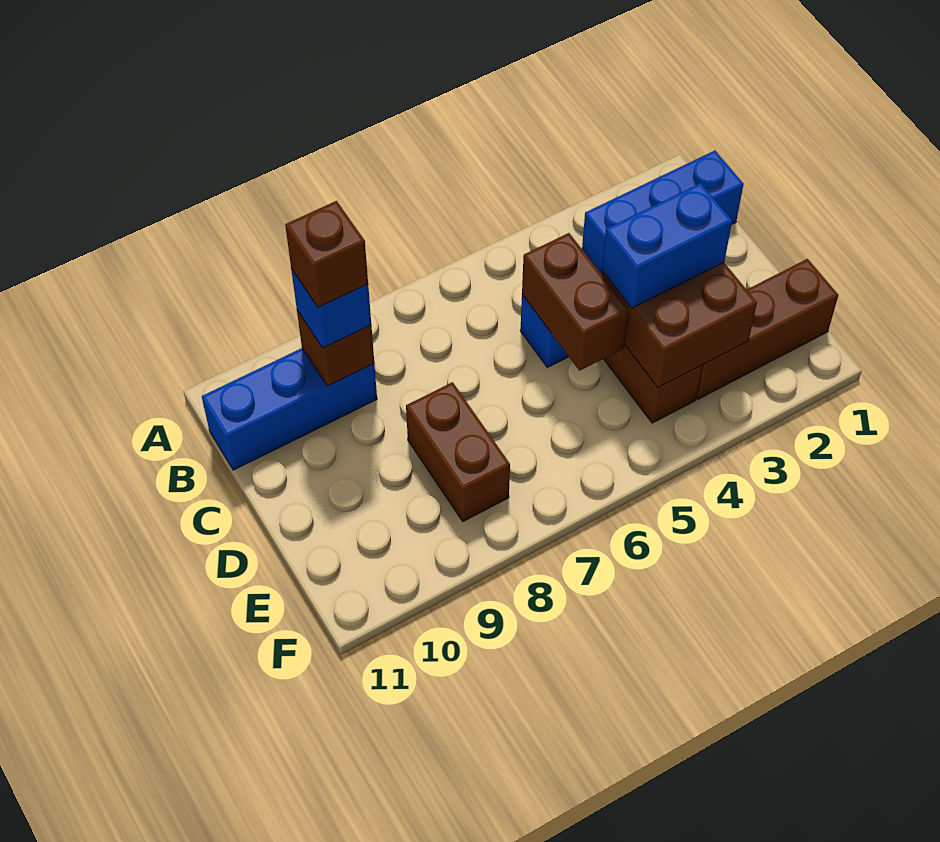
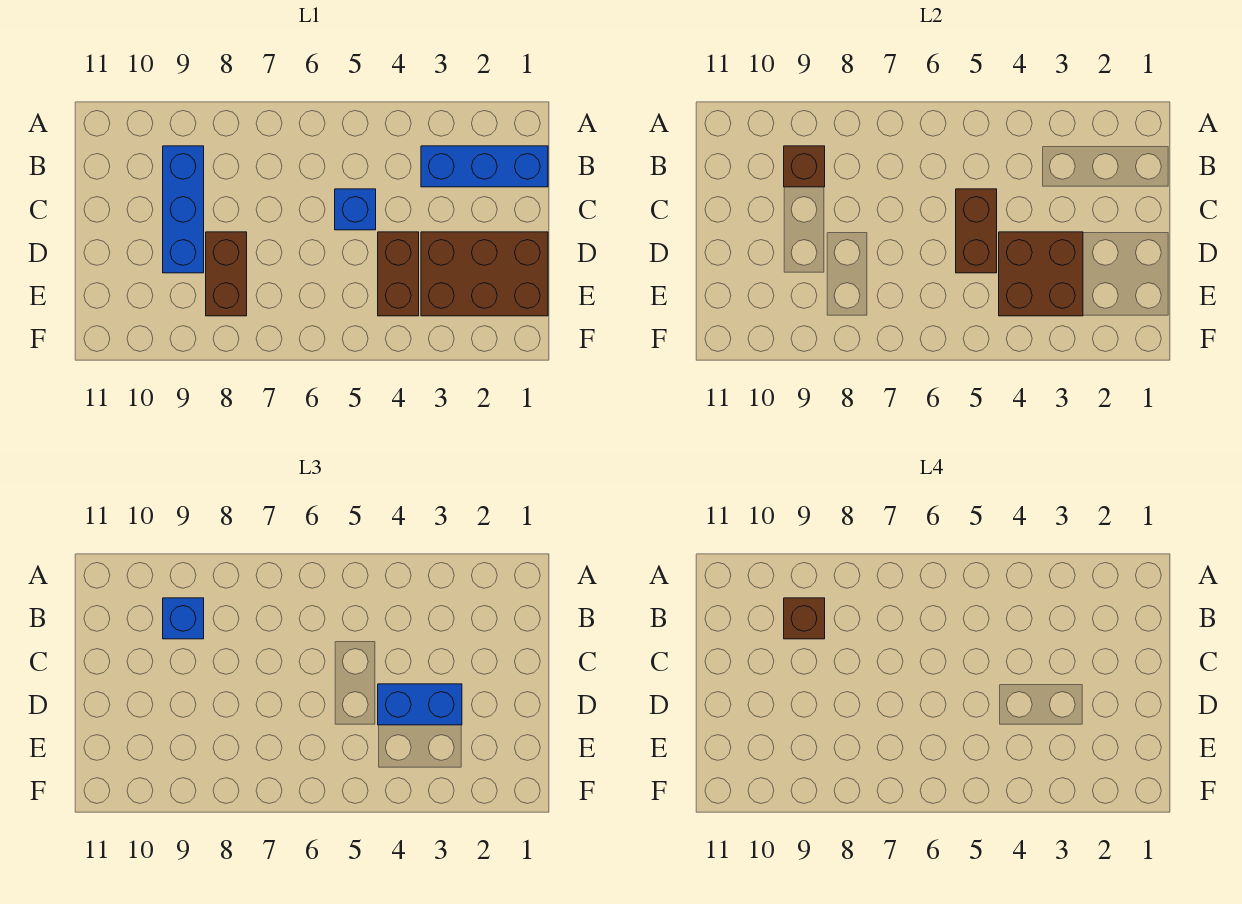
blue 1x3 brick [202,348,377,470] -> blue 1x3 brick turned to [163,146,204,273]
brown 1x3 brick [696,259,838,399] -> brown 2x3 brick [421,232,548,316]

